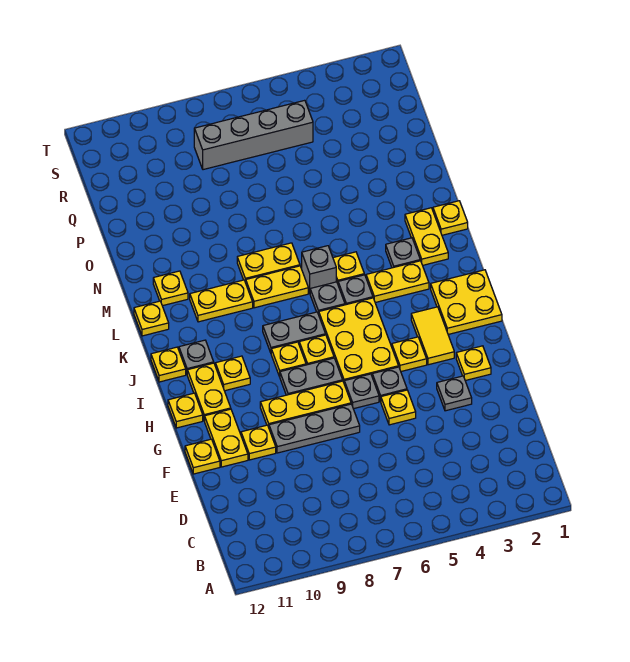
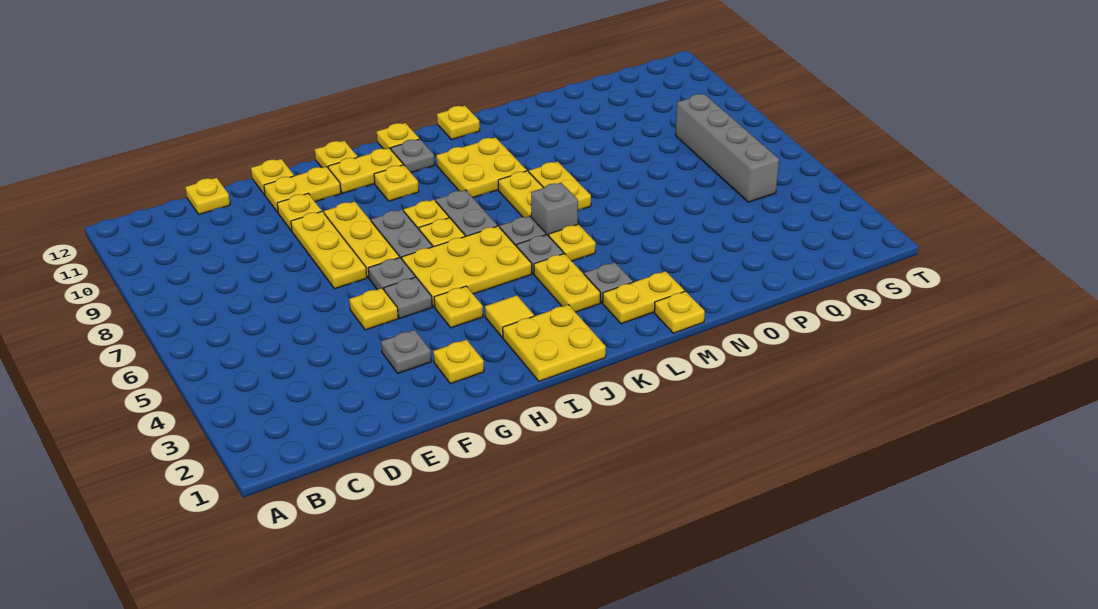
grey 1x3 plate [269,404,360,453] -> yellow 1x3 plate [291,212,367,289]
yellow 1x2 tile [411,307,454,365] -> yellow 1x1 tile [485,295,534,337]
yellow 1x2 plate [190,280,253,322] -> yellow 2x2 plate [436,137,527,198]
yellow 1x1 plate [153,271,188,306] -> yellow 1x1 plate moved to [185,178,230,214]

